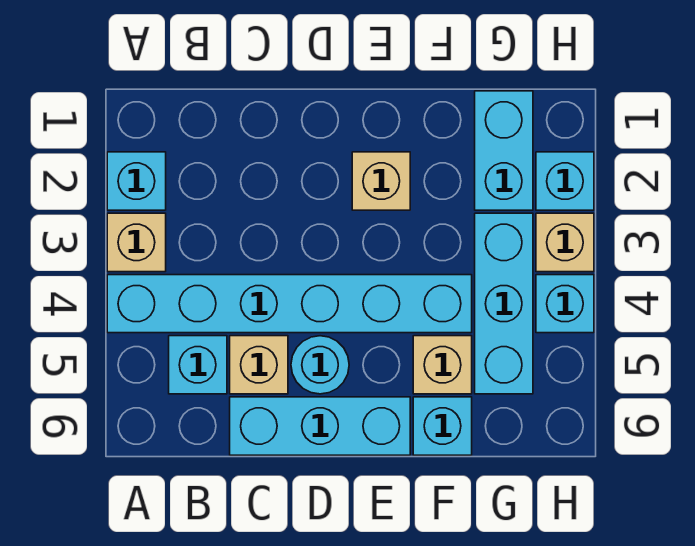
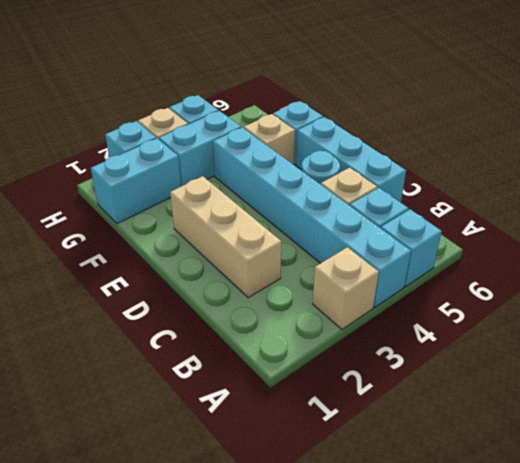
cyan 1x1 brick [107,152,166,210] -> cyan 1x1 brick moved to [381,209,442,287]
tan 1x1 brick [352,152,410,210] -> tan 1x3 brick [170,176,281,298]
cyan 1x3 brick [475,213,533,394] -> cyan 1x2 brick [159,111,241,186]

